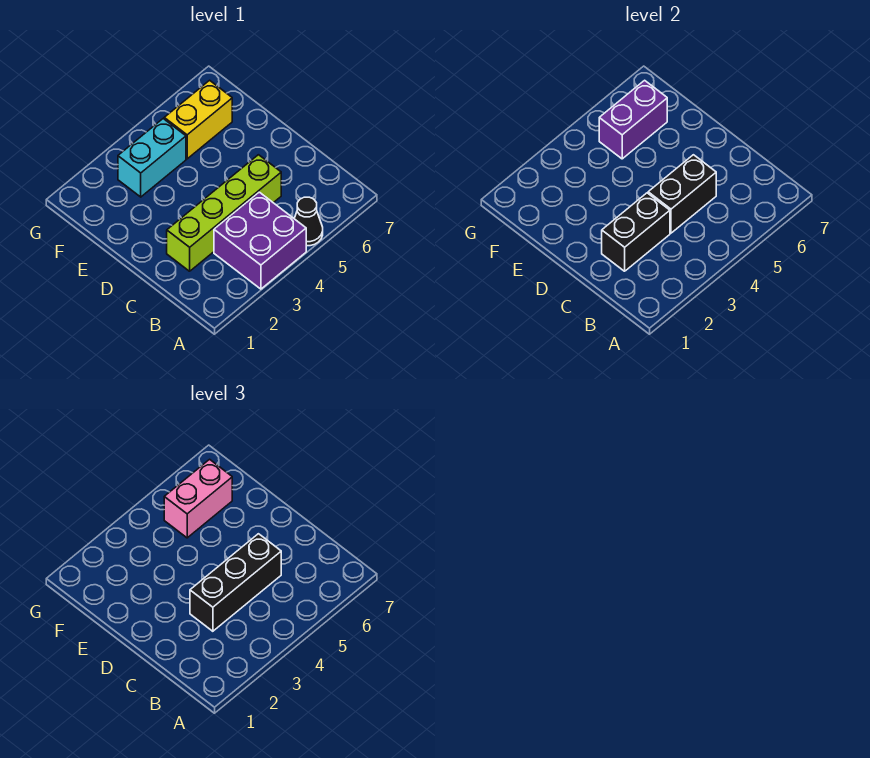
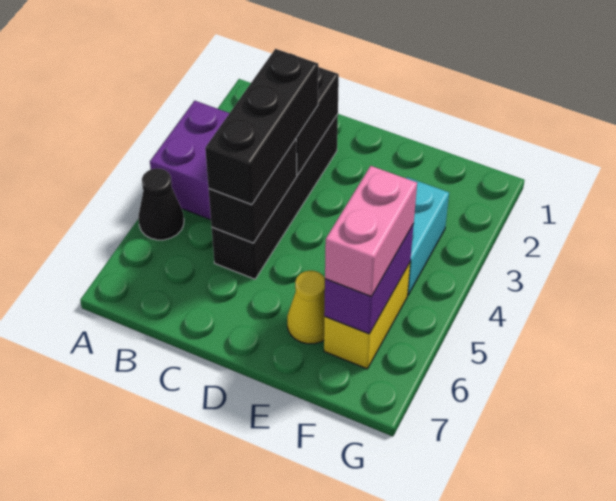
lime 1x4 brick [167,155,281,271] -> black 1x4 brick [212,114,338,279]
none -> yellow 1x1 cone [287,271,325,344]

